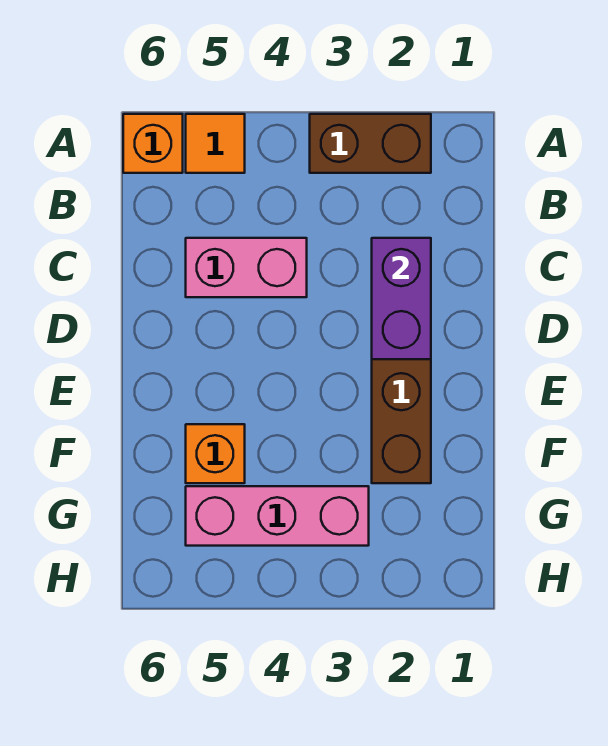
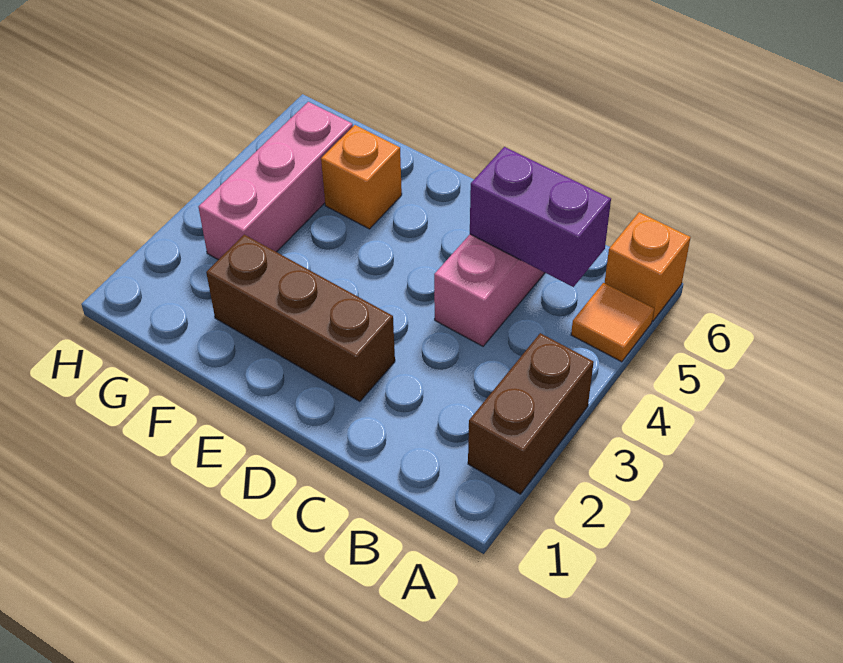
purple 1x2 brick [372,238,431,359] -> purple 1x2 brick moved to [470,147,611,287]

